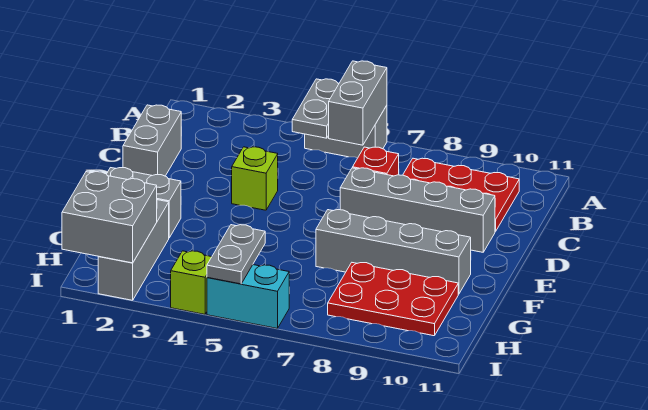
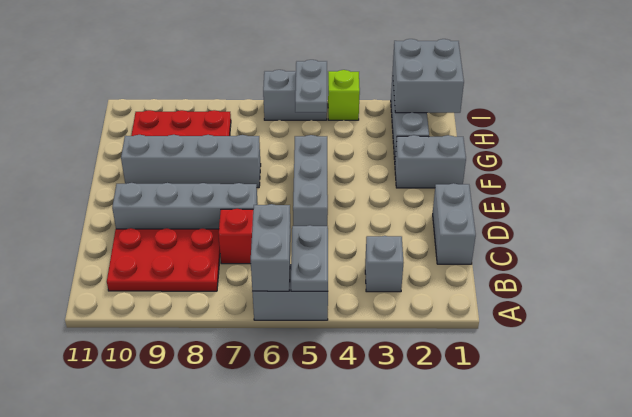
none -> grey 1x1 brick [365,236,403,292]
lime 1x1 brick [232,147,278,210] -> none
none -> grey 1x3 brick [293,135,328,226]
cyan 1x2 brick [207,265,289,328] -> grey 1x2 brick [263,70,327,120]

